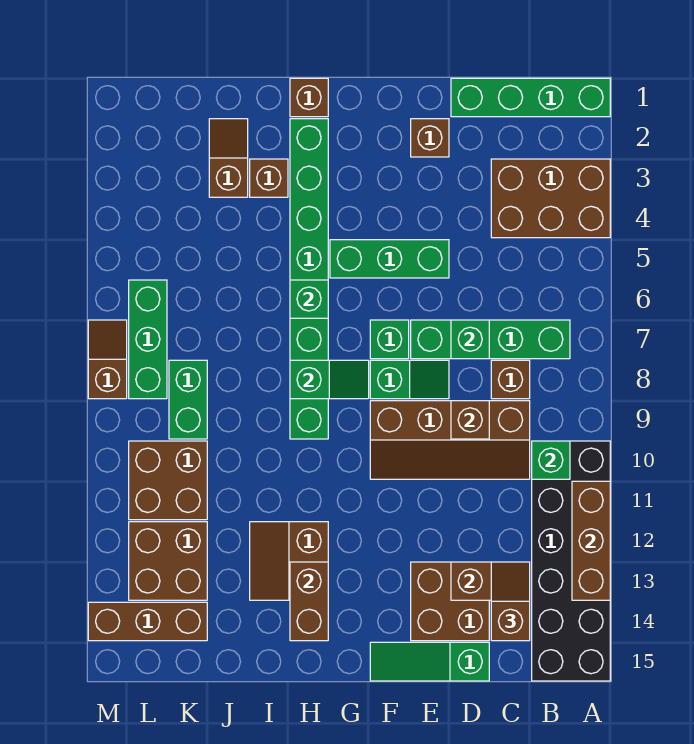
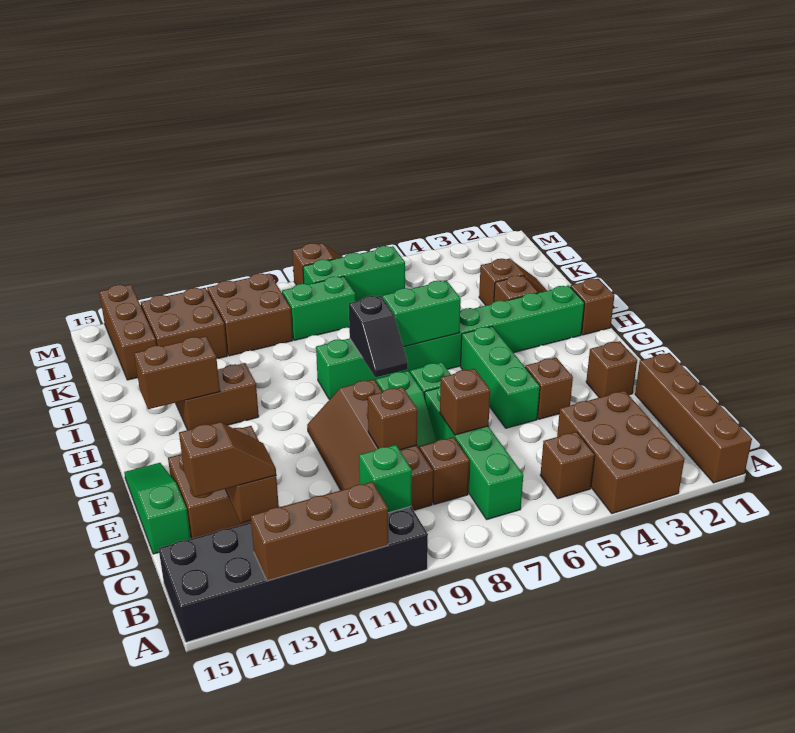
green 1x4 brick [451,78,610,117] -> brown 1x4 brick [635,353,752,483]
none -> brown 1x1 brick [540,432,595,499]
green 1x1 brick [451,320,489,359] -> brown 1x1 brick [440,369,490,435]
none -> brown 1x1 brick [525,358,573,419]
green 1x2 slope [290,360,369,399] -> black 1x2 slope [349,296,408,377]
green 1x1 brick [290,280,328,318] -> green 1x2 brick [382,281,461,347]

